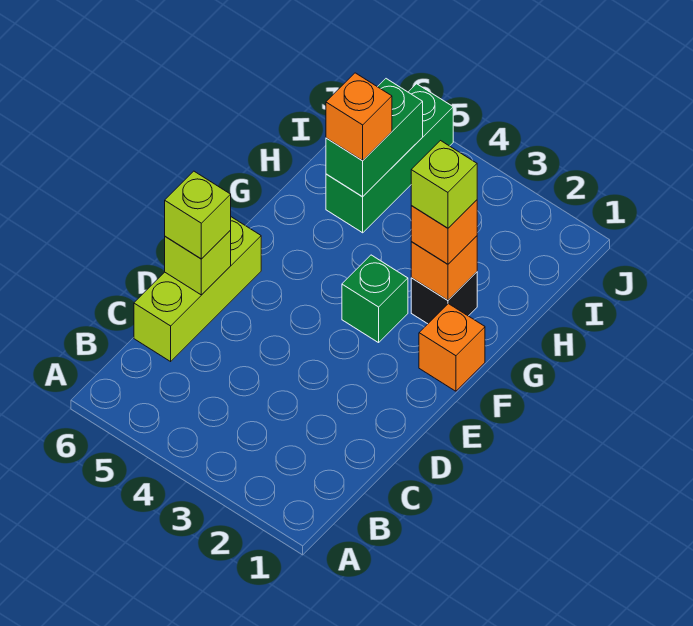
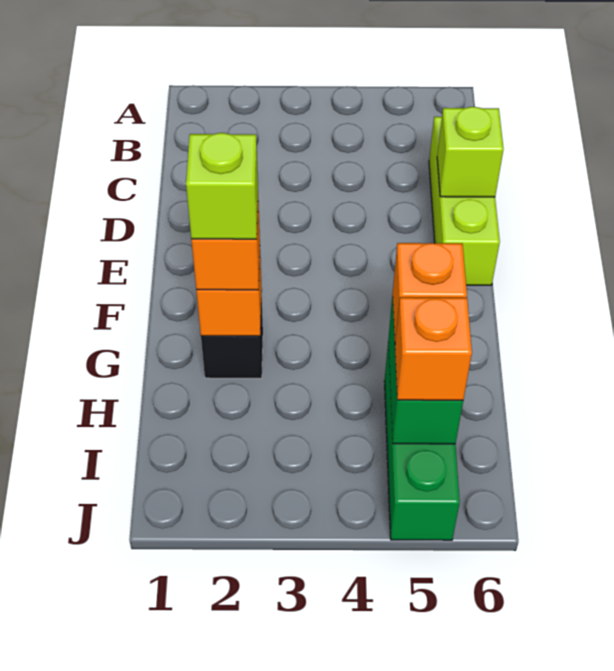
lime 1x1 brick [165,171,231,259] -> none
orange 1x1 brick [419,304,485,391] -> orange 1x1 brick moved to [395,297,472,400]
green 1x1 brick [342,255,408,343] -> none

